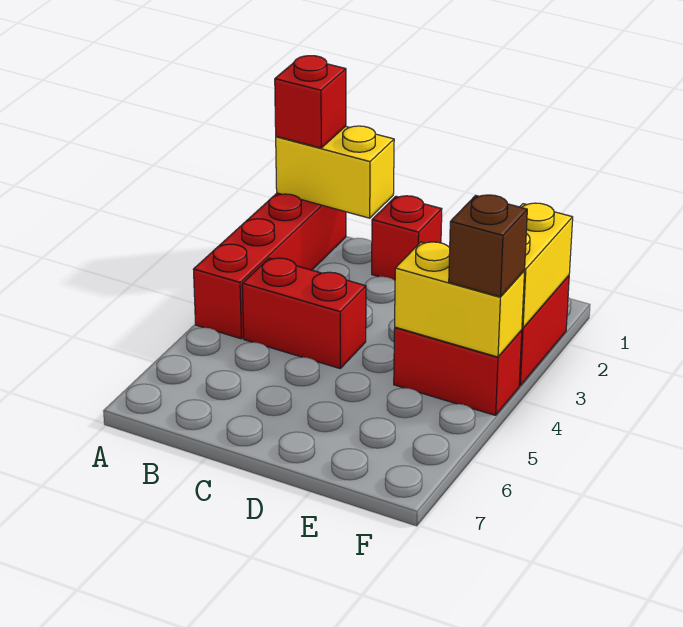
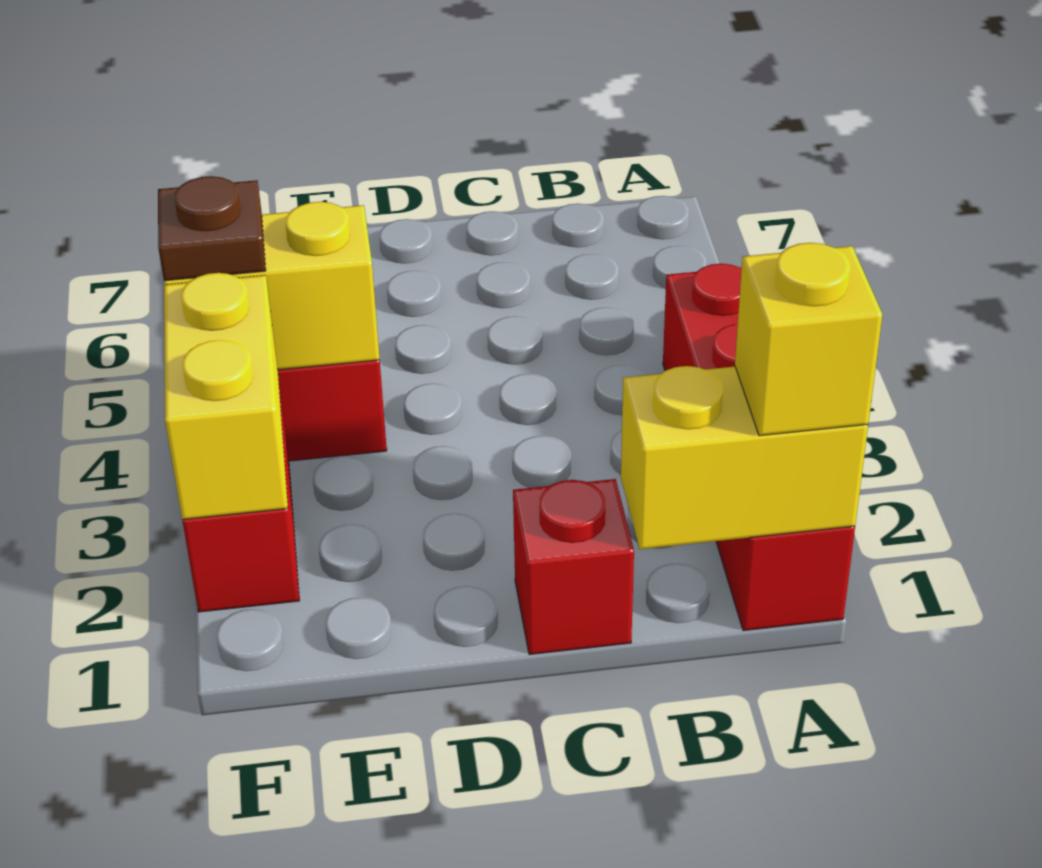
red 1x1 brick [275,56,346,148] -> yellow 1x1 brick [735,243,882,436]
red 1x2 brick [242,258,366,368] -> none
brown 1x1 brick [449,195,527,297] -> brown 1x1 plate [158,176,266,281]

